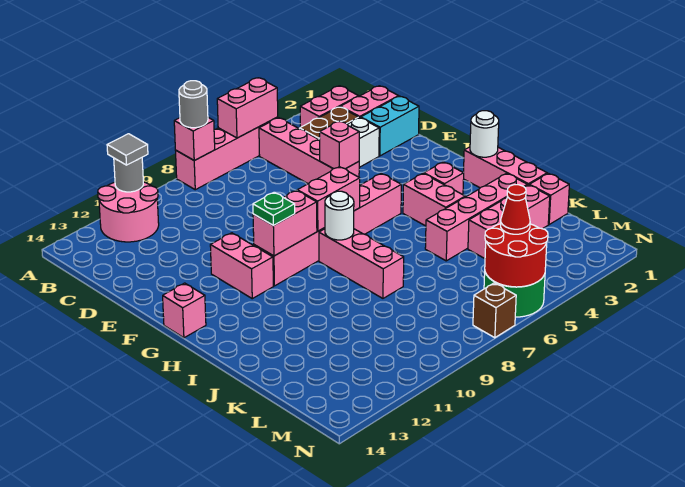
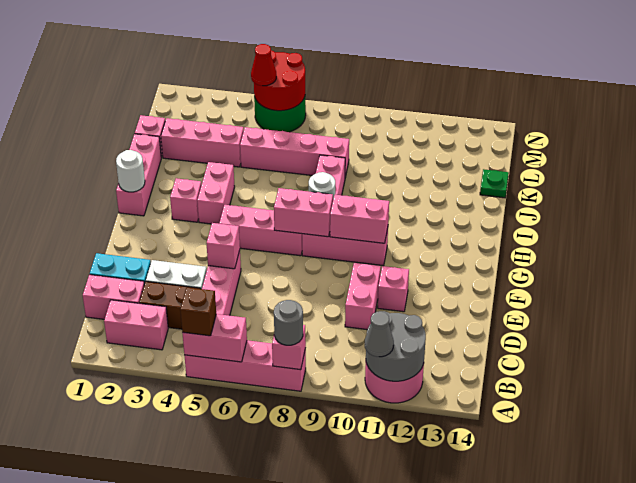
grey 1x1 round brick [114,158,143,192] -> grey 2x2 round brick [366,311,426,381]
grey 1x1 tile [107,134,148,165] -> grey 1x1 cone [365,311,394,357]
pink 1x2 brick [210,233,273,299] -> pink 1x2 brick moved to [345,263,381,330]
green 1x1 plate [253,192,295,226] -> green 1x1 plate moved to [480,169,509,198]
pink 1x1 brick [163,283,206,338] -> pink 1x1 brick moved to [378,266,409,312]
pink 1x4 brick [425,173,527,261] -> pink 1x4 brick moved to [240,127,349,178]
brown 1x1 brick [473,283,516,338] -> brown 1x1 brick moved to [180,287,216,336]

